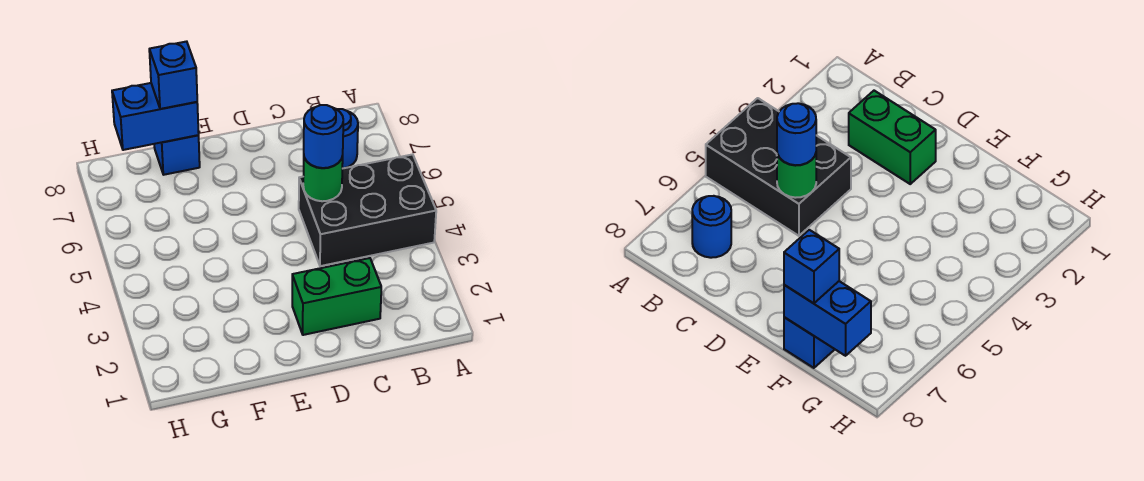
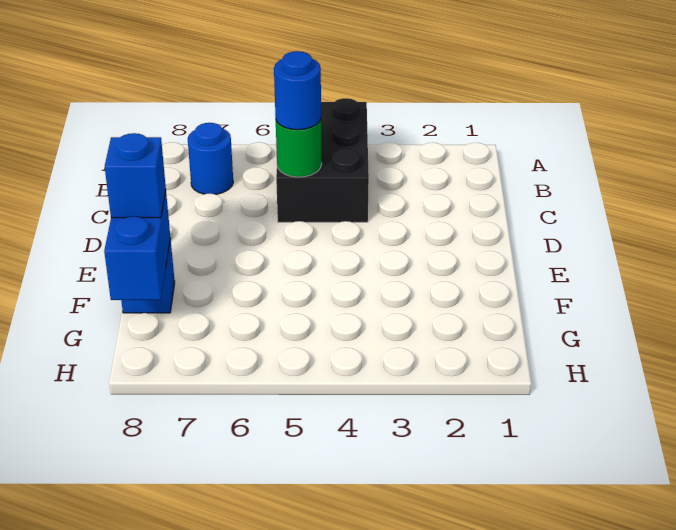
green 1x2 brick [292,258,381,335] -> none

